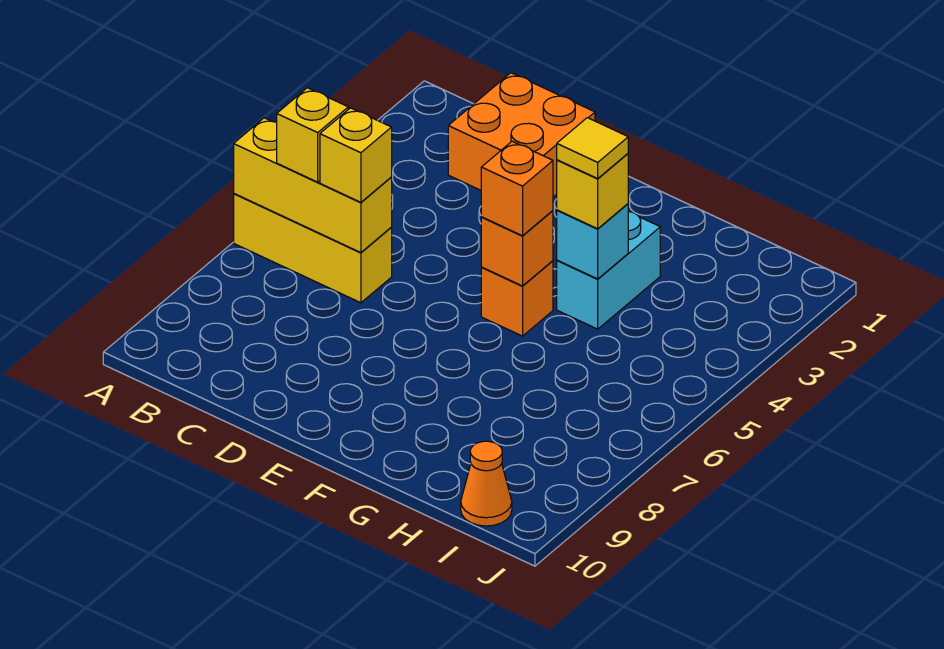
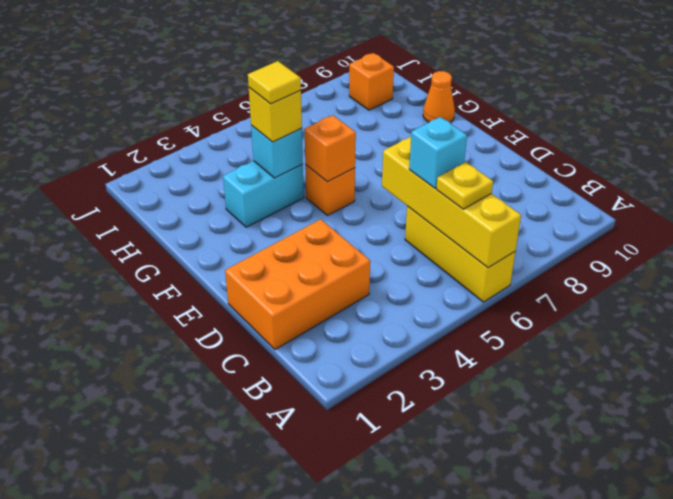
yellow 1x3 brick [234,118,392,253] -> yellow 1x4 brick [382,137,521,268]
yellow 1x1 brick [277,88,348,182] -> yellow 1x1 plate [436,162,493,209]
orange 2x2 brick [448,73,595,197] -> orange 2x3 brick [225,219,370,349]
yellow 1x1 brick [320,108,392,202] -> cyan 1x1 brick [409,117,467,188]
orange 1x1 brick [481,141,553,236] -> orange 1x1 brick moved to [349,53,394,110]
orange 1x1 cone [461,441,512,526] -> orange 1x1 cone moved to [423,71,455,122]

